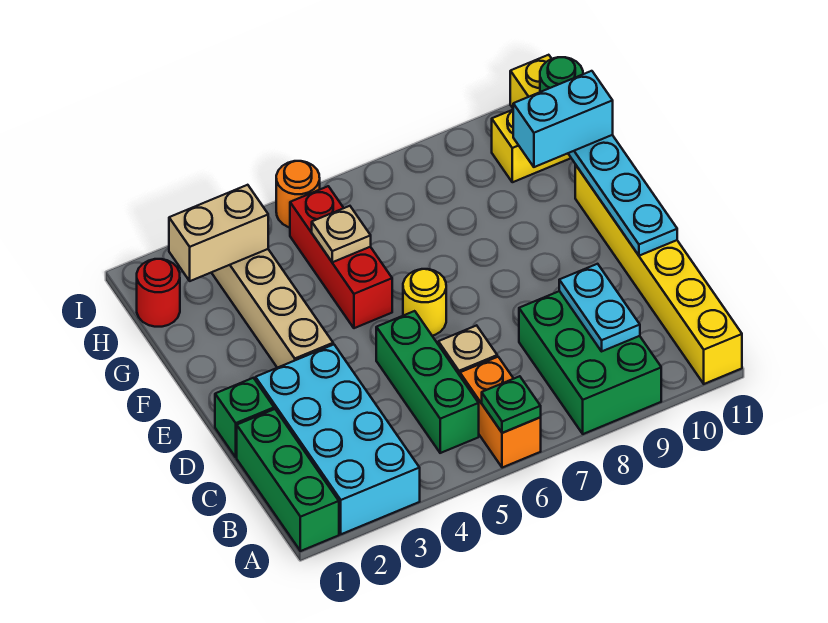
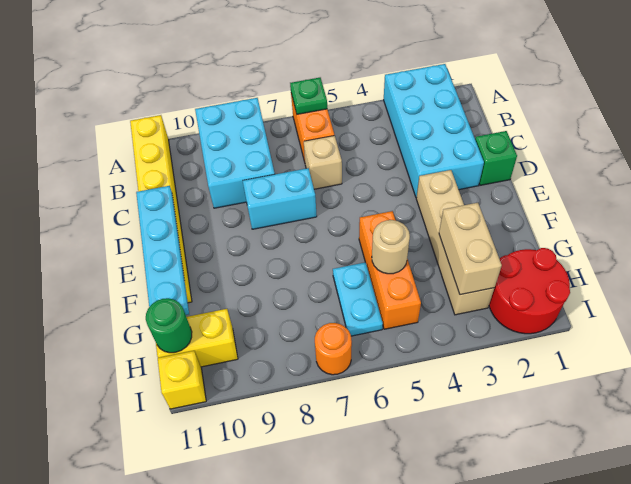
green 1x3 brick [237,409,339,551] -> none
green 2x3 brick [519,291,661,434] -> cyan 2x3 brick [195,98,275,208]
green 1x3 brick [376,311,479,453] -> none
cyan 1x2 plate [559,264,640,351] -> cyan 1x2 plate moved to [333,262,383,336]
yellow 1x1 round brick [403,269,446,336] -> none
red 1x3 brick [290,186,392,328] -> orange 1x3 brick [359,211,421,329]
tan 1x1 plate [312,206,371,262] -> tan 1x1 round brick [372,220,410,274]
cyan 1x2 brick [513,71,613,167] -> cyan 1x2 brick moved to [243,168,317,229]
red 1x1 round brick [137,259,180,327] -> red 2x2 round brick [489,248,570,334]
tan 1x2 brick [169,185,268,281] -> tan 1x2 brick turned to [439,203,502,295]
orange 1x1 round brick [276,161,320,227] -> orange 1x1 round brick moved to [315,323,352,375]

